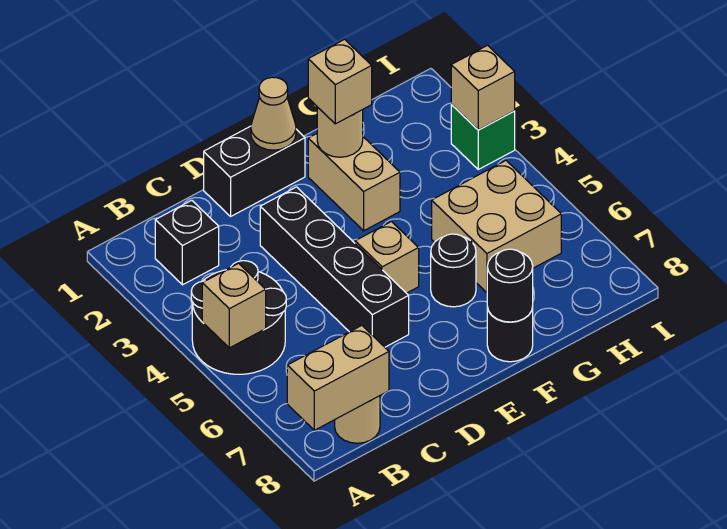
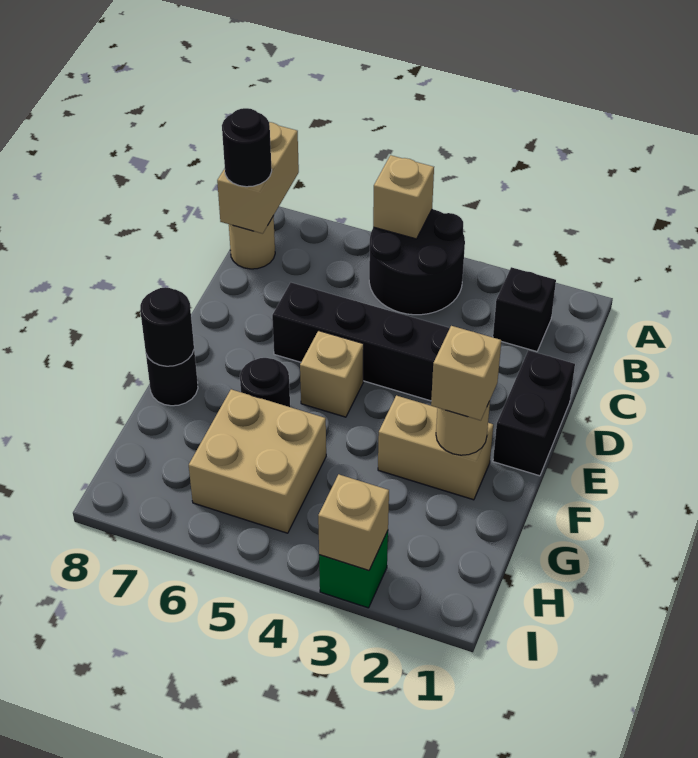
none -> black 1x1 round brick [222,108,272,187]
tan 1x1 cone [251,77,296,150] -> none

